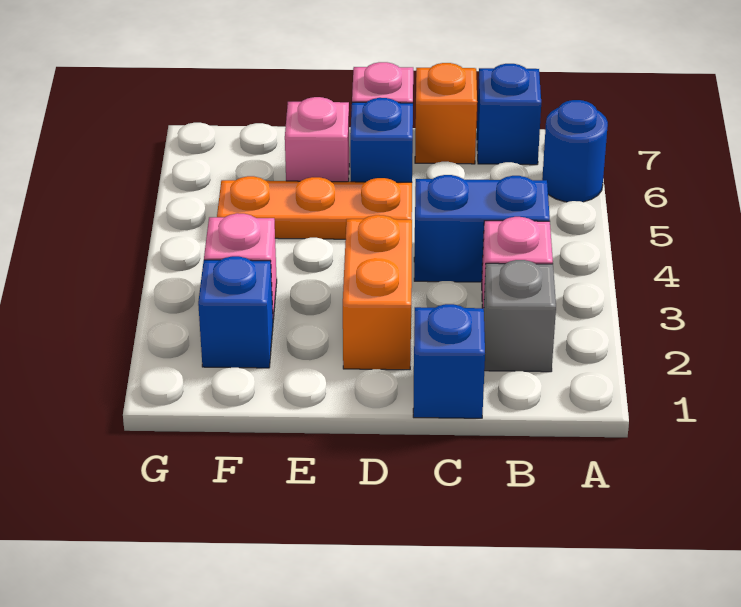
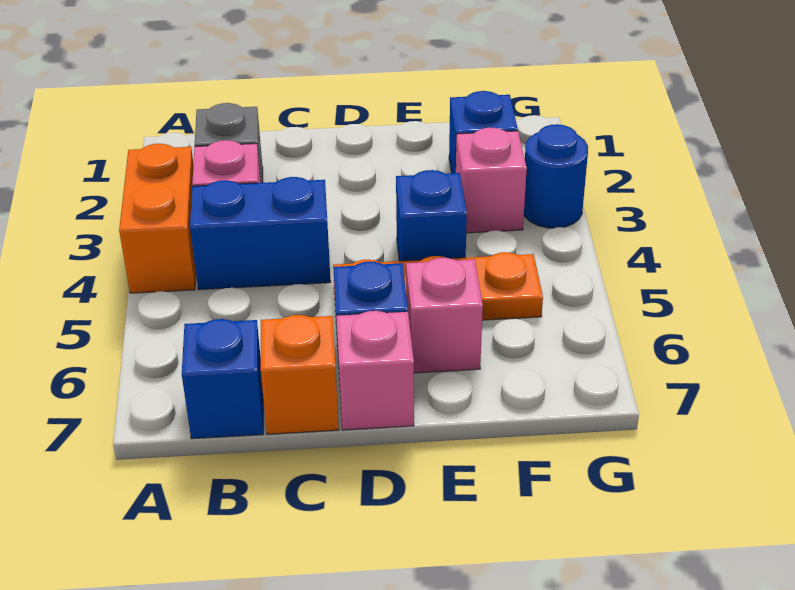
blue 1x1 round brick [542,100,608,202] -> blue 1x1 round brick moved to [524,124,588,228]
blue 1x1 brick [413,304,485,418] -> blue 1x1 brick moved to [396,170,467,261]
orange 1x2 brick [343,215,412,370] -> orange 1x2 brick moved to [119,144,196,293]

